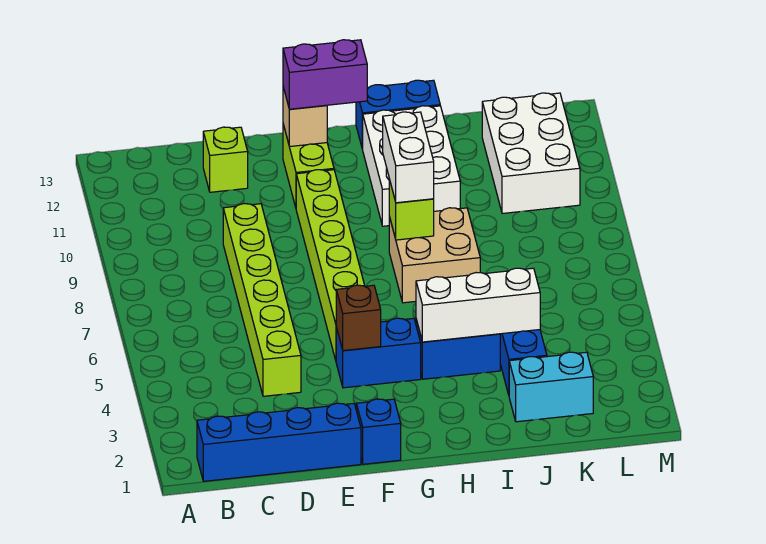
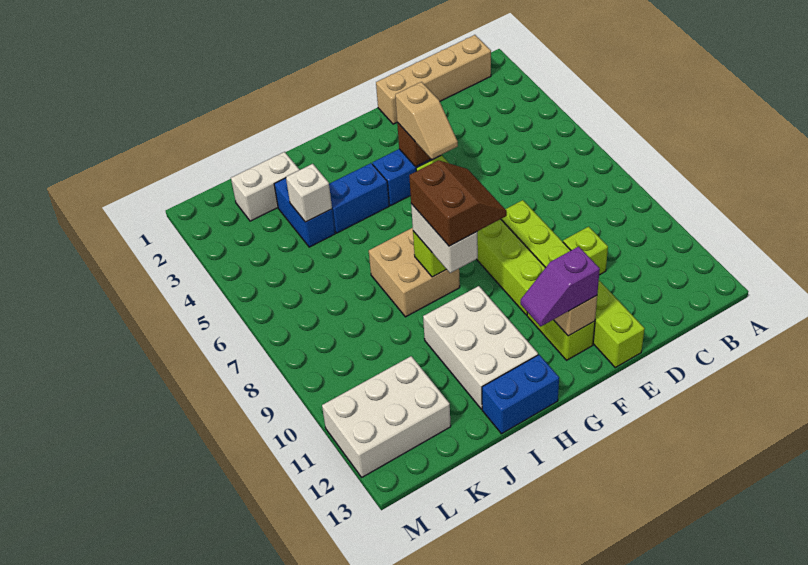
blue 1x4 brick [197,403,361,481] -> tan 1x4 brick [376,35,491,124]
lime 1x6 brick [223,204,301,396] -> lime 1x6 brick moved to [501,200,645,368]
lime 1x1 brick [203,127,248,192] -> lime 1x1 brick moved to [563,227,608,275]
blue 1x1 brick [356,399,401,464] -> none
none -> tan 1x2 slope [395,82,458,159]
purple 1x2 brick [283,40,367,109] -> purple 1x2 slope [521,247,600,326]
none -> brown 2x2 slope [409,160,507,246]
white 1x3 brick [416,268,540,342] -> white 1x1 brick [286,164,332,222]
cyan 1x2 brick [509,352,593,422] -> white 1x2 brick [231,152,299,221]
white 2x3 brick [482,93,580,214] -> white 2x3 brick turned to [322,356,451,477]

